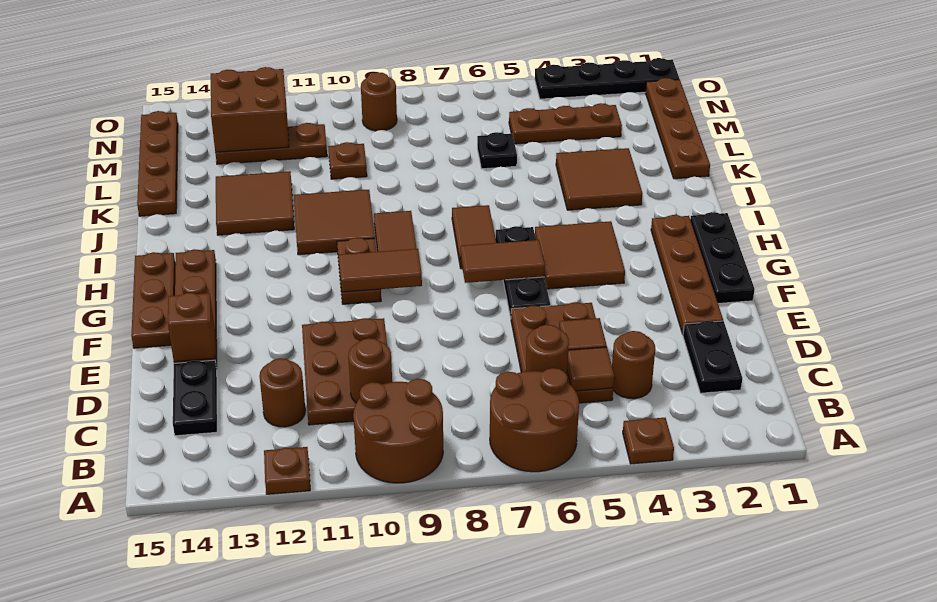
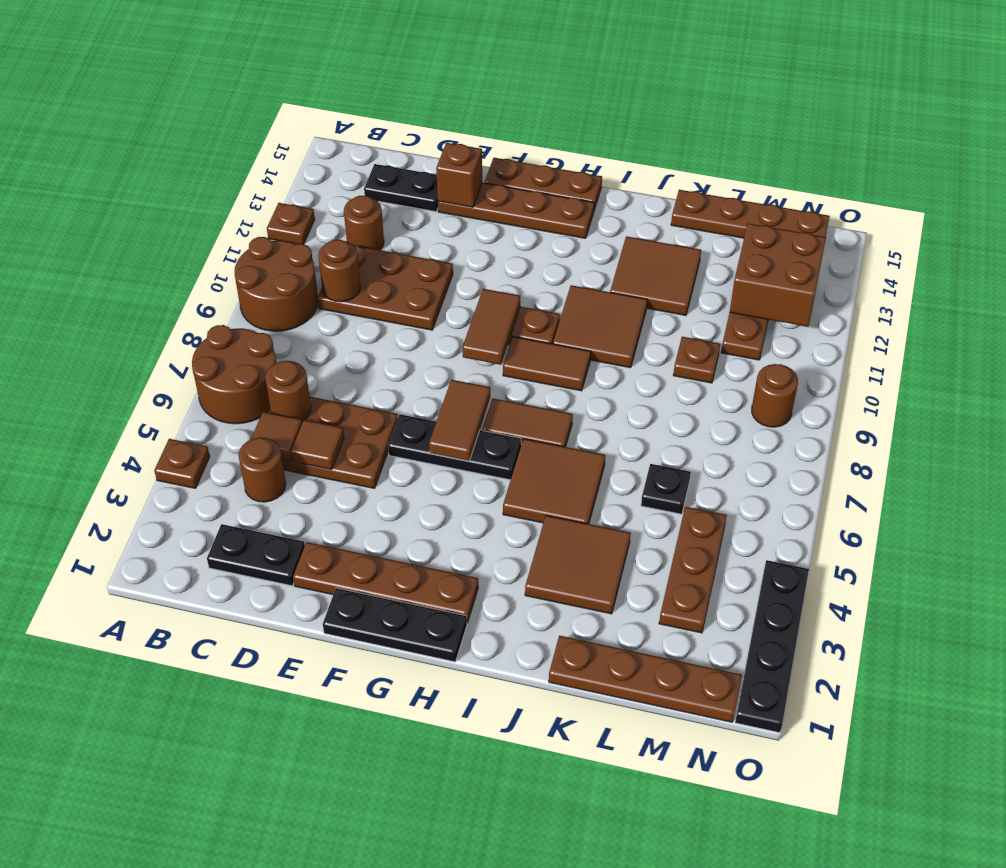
brown 2x2 tile [535,221,625,289] -> brown 2x2 tile moved to [503,439,605,524]

